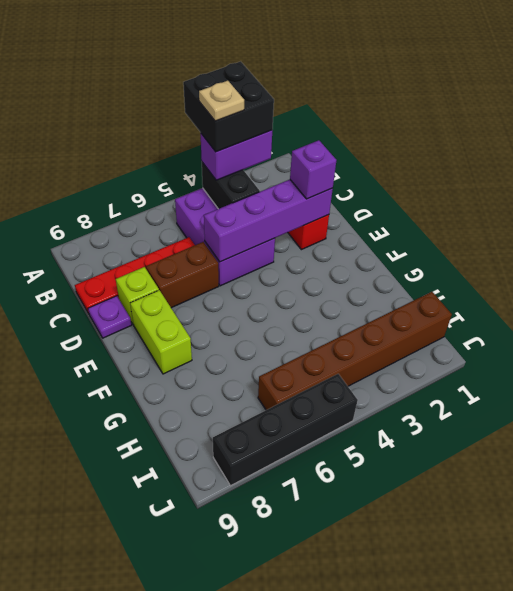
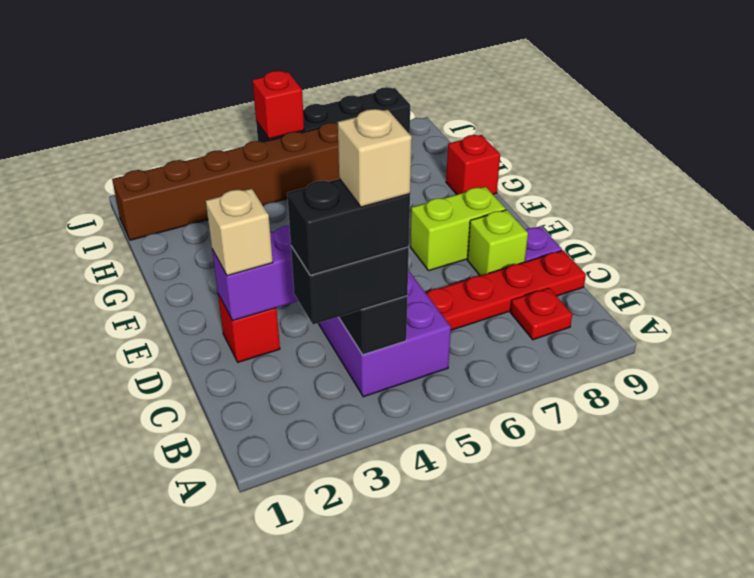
black 2x2 brick [183,61,274,152] -> black 1x2 brick [287,179,410,275]
purple 1x2 brick [201,130,272,180] -> black 1x2 brick [291,246,409,325]
tan 1x1 plate [199,81,244,121] -> tan 1x1 brick [338,109,412,207]
none -> red 1x1 plate [510,288,572,340]
purple 1x1 brick [290,140,336,199] -> tan 1x1 brick [206,188,273,276]
brown 1x2 brick [146,242,219,308] -> none
lime 1x2 brick [130,290,192,374] -> lime 1x2 brick turned to [410,187,506,271]
none -> red 1x1 brick [446,135,500,194]
none -> red 1x1 brick [253,71,304,139]

